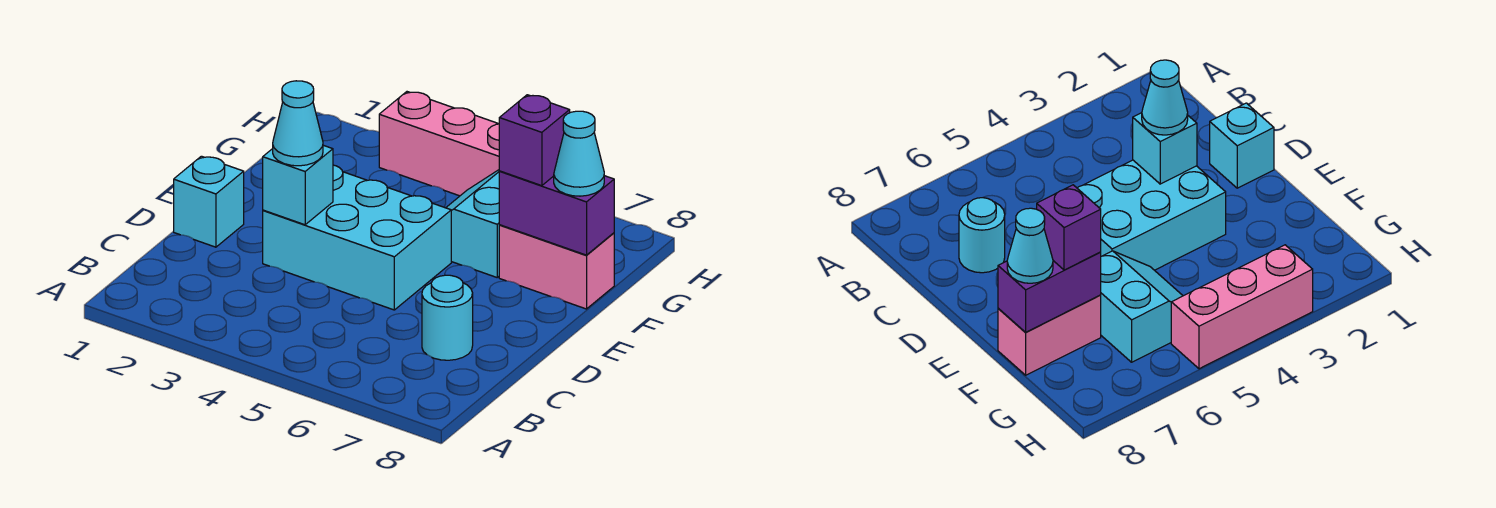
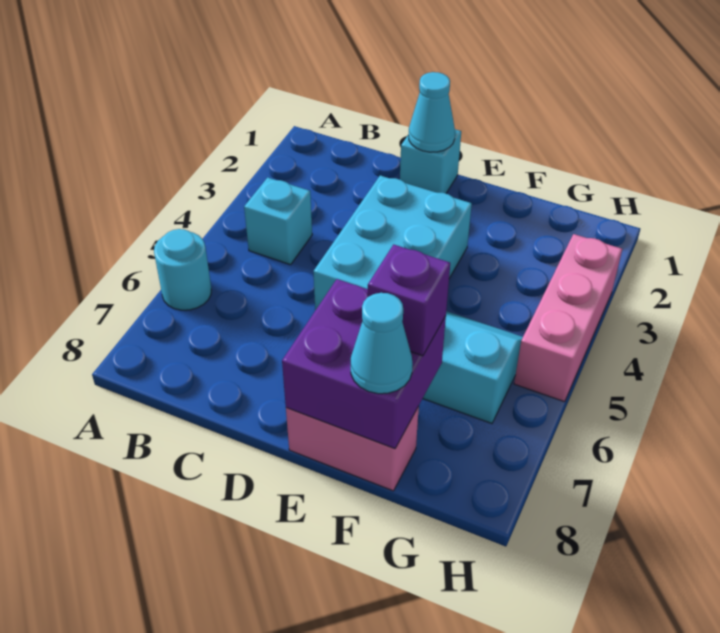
cyan 1x1 round brick [422,275,473,360] -> cyan 1x1 round brick moved to [154,229,211,310]
cyan 1x1 brick [263,145,333,225] -> cyan 1x1 brick moved to [244,177,312,265]
cyan 1x1 cone [273,81,323,166] -> cyan 1x1 cone moved to [408,72,455,152]
pink 1x2 brick [499,225,614,309] -> pink 1x2 brick turned to [286,407,419,491]
purple 1x2 brick [499,171,614,255] -> purple 2x2 brick [282,279,446,449]

